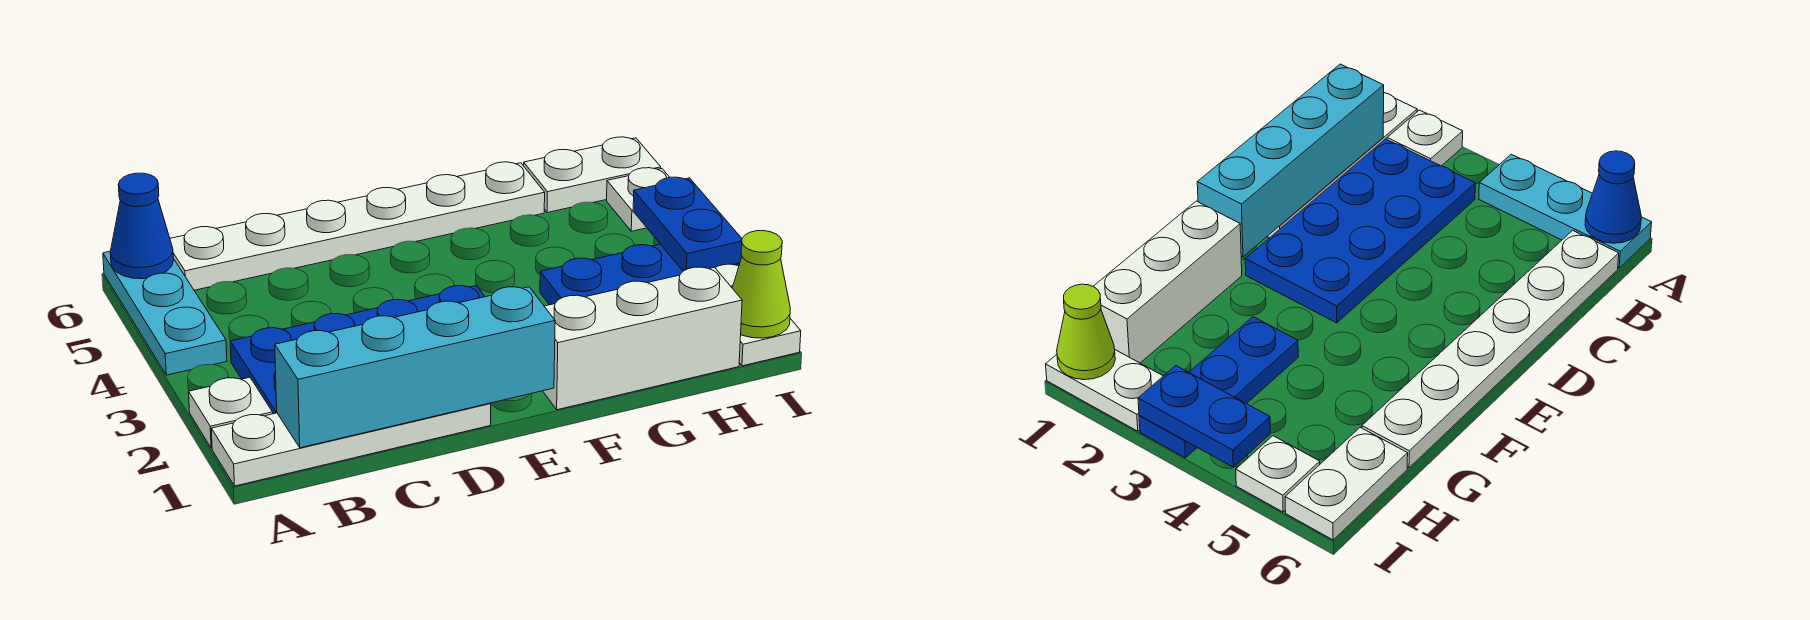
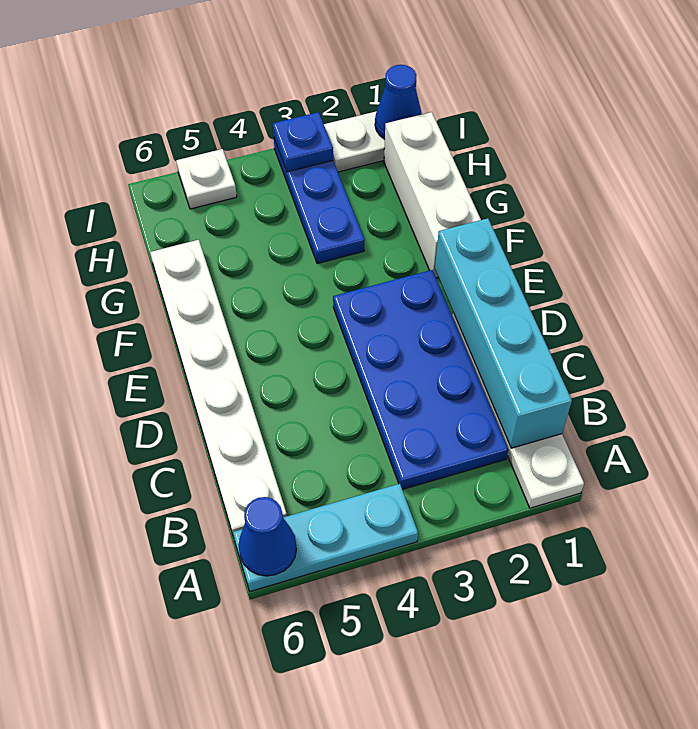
white 1x1 plate [189,377,273,448] -> none
white 1x2 plate [524,137,661,213] -> none
lime 1x1 cone [732,231,790,338] -> blue 1x1 cone [375,65,422,139]
blue 1x2 plate [633,177,742,271] -> blue 1x1 plate [273,112,333,172]

